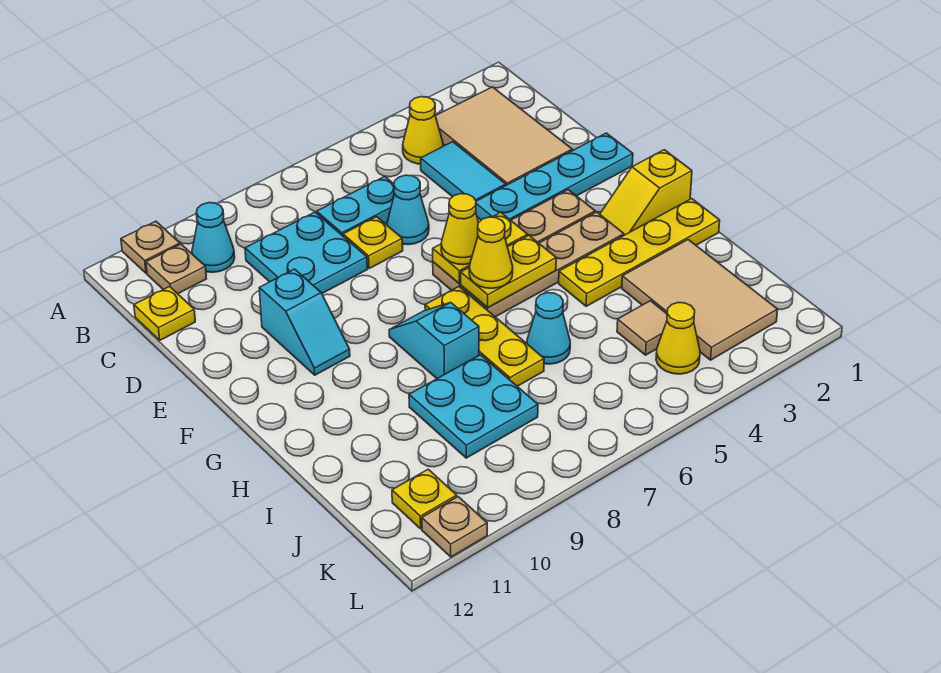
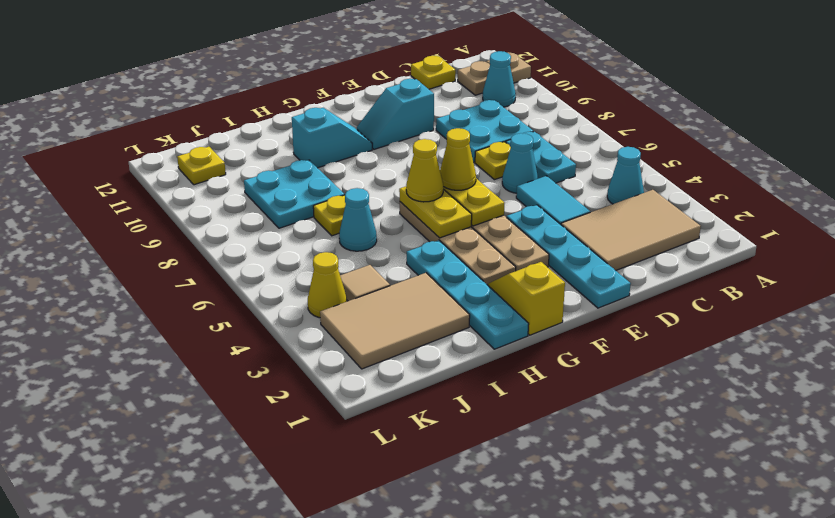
yellow 1x1 cone [403,97,443,164] -> cyan 1x1 cone [607,147,644,204]
cyan 1x2 tile [421,142,506,201] -> cyan 1x2 tile turned to [516,176,590,224]
yellow 1x3 plate [425,287,544,386] -> yellow 1x1 plate [313,195,346,236]
cyan 1x2 slope [389,302,479,379] -> cyan 1x2 slope moved to [292,108,372,168]
yellow 1x4 plate [559,199,720,306] -> cyan 1x4 plate [407,240,529,349]
tan 1x1 plate [422,497,487,557] -> none

